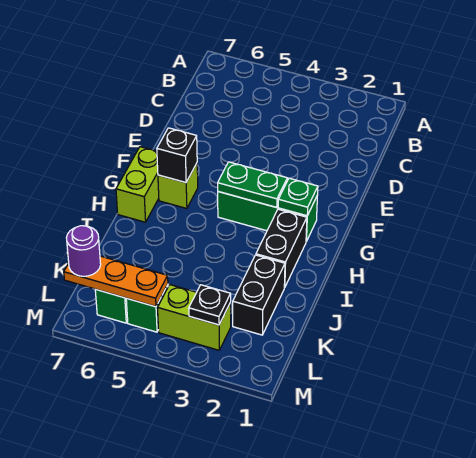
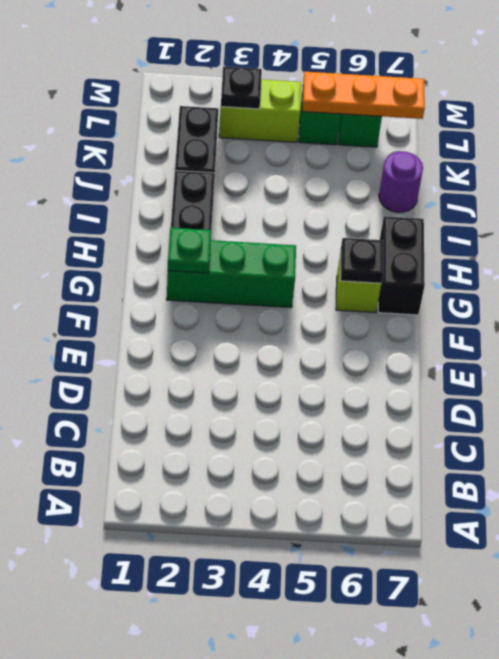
green 1x2 plate [218,162,287,207] -> none
black 1x1 brick [157,128,197,183] -> black 1x1 plate [340,238,383,283]
lime 1x2 brick [116,147,159,222] -> black 1x2 brick [378,216,425,315]
purple 1x1 round brick [66,226,101,276] -> purple 1x1 round brick moved to [379,152,423,212]

